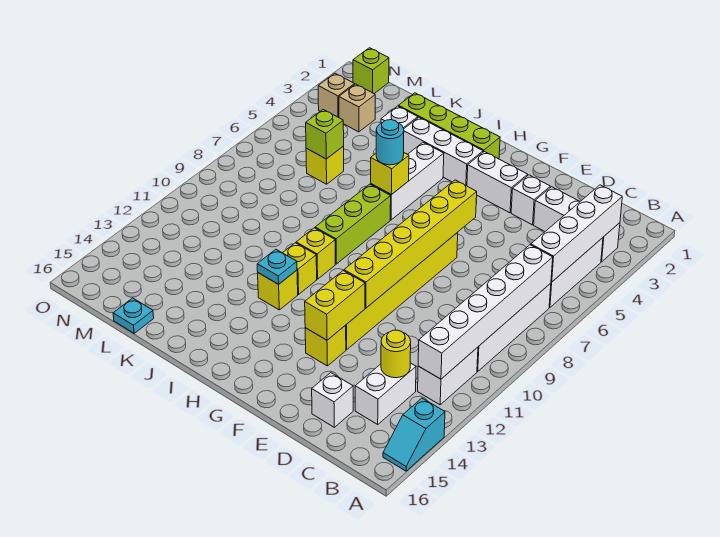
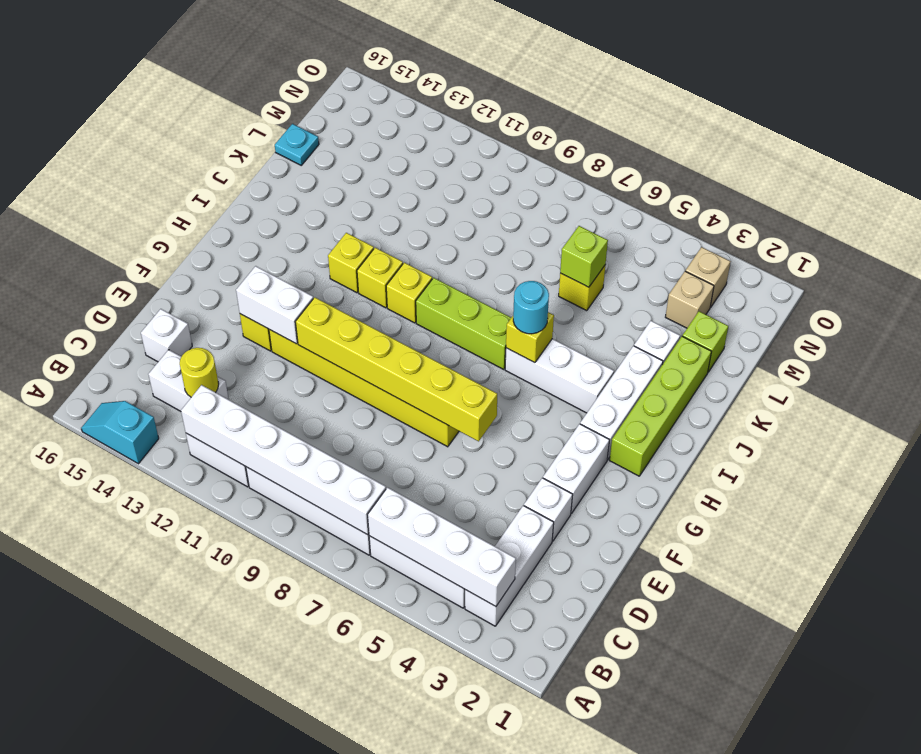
yellow 1x2 brick [305,271,365,340] -> white 1x2 brick [236,266,313,344]
cyan 1x1 plate [257,249,297,284] -> none
lime 1x1 brick [353,48,389,93] -> lime 1x1 brick moved to [683,311,728,372]

